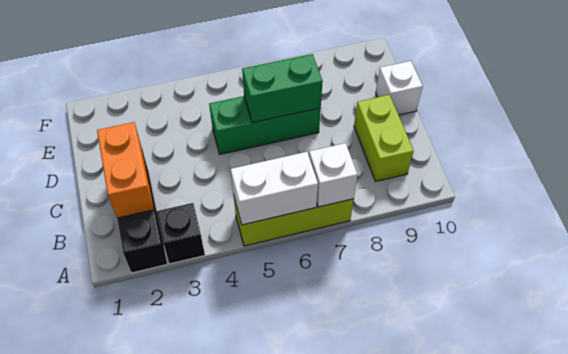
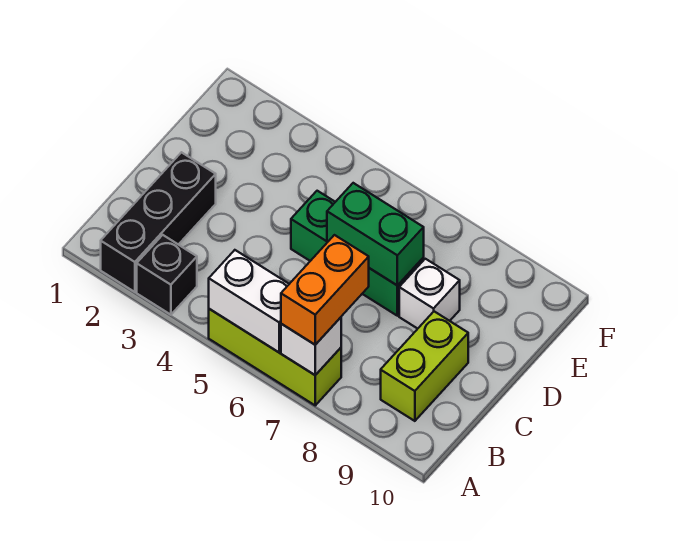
orange 1x2 brick [97,122,154,218] -> orange 1x2 brick moved to [281,235,369,345]
white 1x1 brick [376,61,423,115] -> white 1x1 brick moved to [399,259,460,329]

